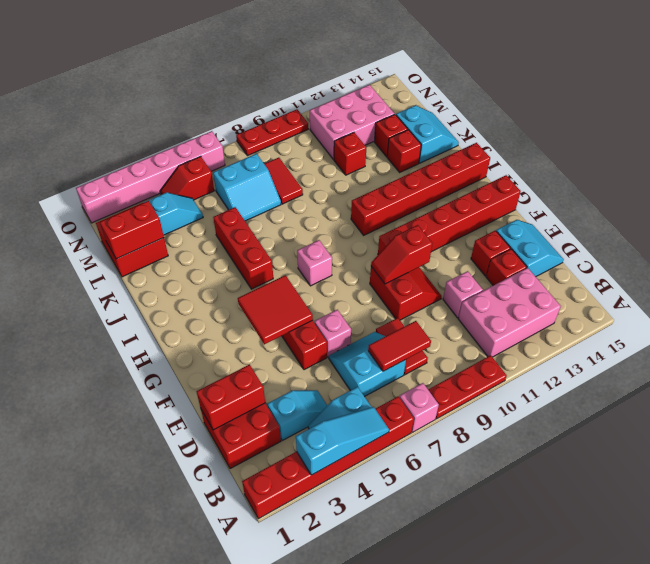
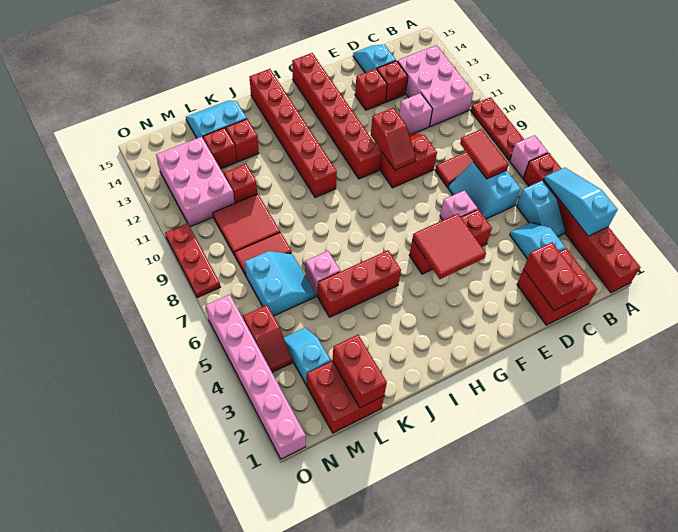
cyan 2x2 slope [496,220,564,277] -> cyan 1x2 slope [353,45,396,73]
pink 1x1 brick [297,240,332,286] -> pink 1x1 brick moved to [305,251,340,296]
none -> red 2x2 tile [213,194,280,256]

